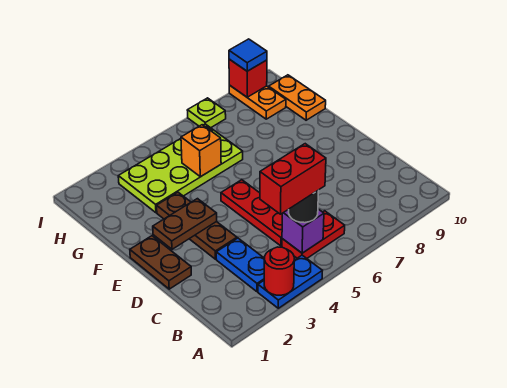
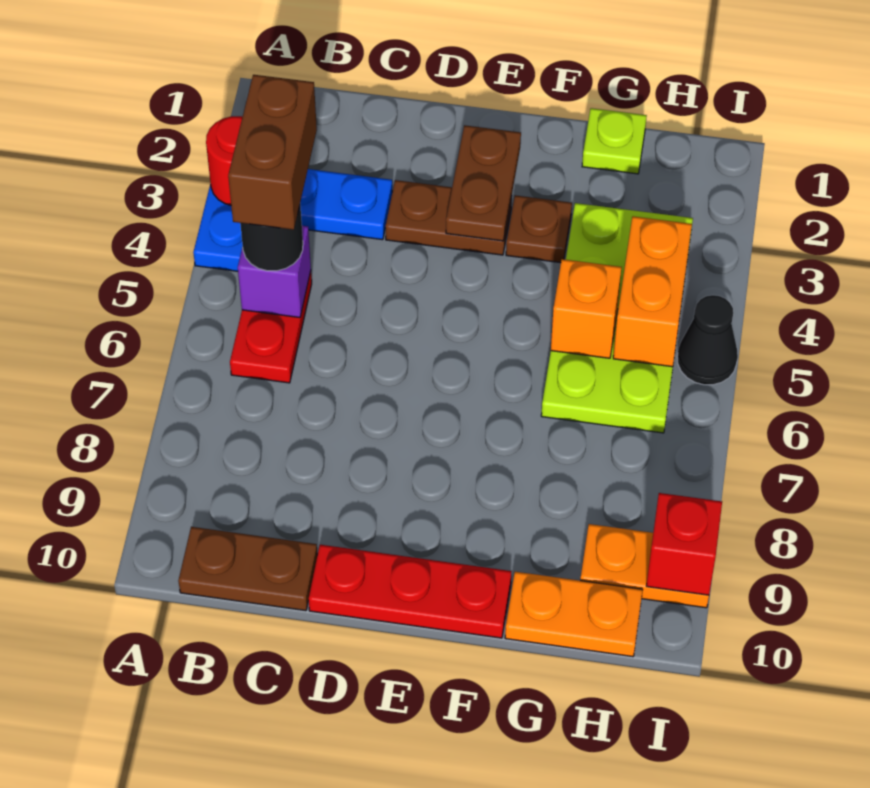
red 1x2 brick [260,144,326,214] -> brown 1x2 brick [228,75,317,230]
red 1x3 plate [221,180,282,246] -> red 1x3 plate moved to [309,545,511,638]
brown 1x2 plate [130,236,191,289] -> brown 1x2 plate moved to [178,527,317,611]
none -> orange 1x2 brick [613,216,692,367]
none -> black 1x1 cone [677,295,738,385]
lime 1x1 plate [187,98,226,128] -> lime 1x1 plate moved to [582,108,647,174]
blue 1x1 tile [229,39,267,71] -> none

